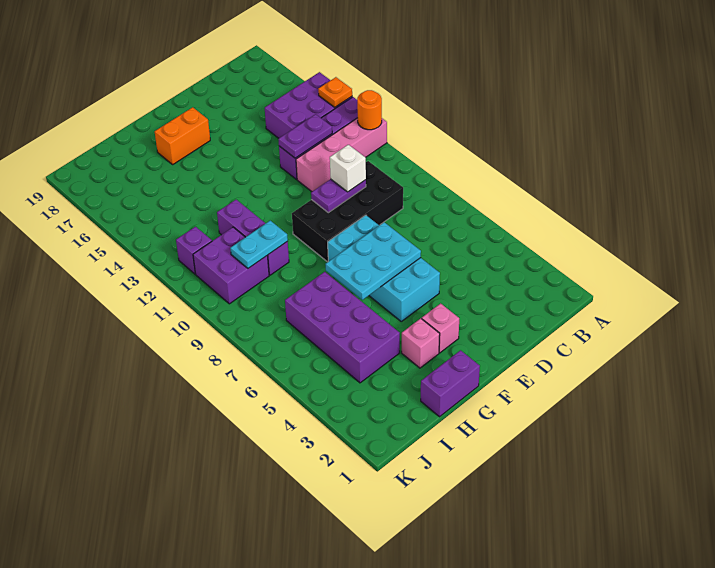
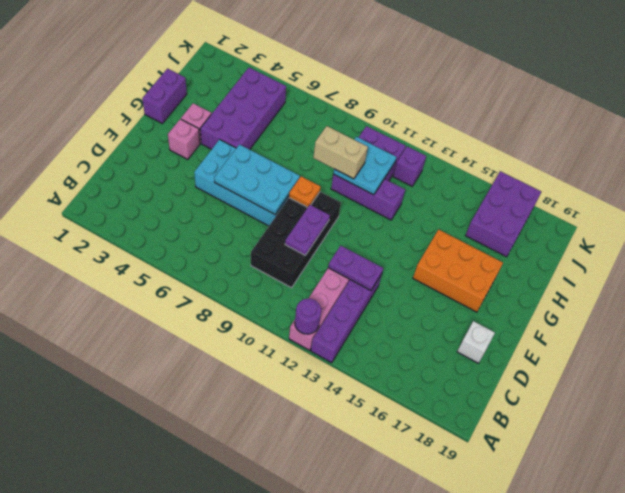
orange 1x1 round brick [357,90,382,130] -> purple 1x1 round brick [295,299,321,334]
purple 2x3 brick [265,72,352,138] -> purple 2x3 brick moved to [465,171,541,257]
orange 1x1 plate [318,77,352,107] -> orange 1x1 plate moved to [289,176,321,207]
purple 1x2 plate [278,114,332,158] -> purple 1x2 plate turned to [328,246,383,290]
white 1x1 brick [330,145,366,192] -> white 1x1 brick moved to [457,321,495,363]
cyan 2x3 plate [326,222,421,300] -> cyan 2x3 plate turned to [214,145,300,215]
orange 1x2 brick [155,107,210,164] -> orange 2x3 brick [413,230,503,312]
purple 2x4 brick [285,272,400,383] -> purple 2x4 brick turned to [200,68,286,150]
none -> tan 1x2 brick [313,126,368,179]
cyan 1x2 plate [230,221,288,268] -> cyan 2x2 plate [333,137,396,195]

